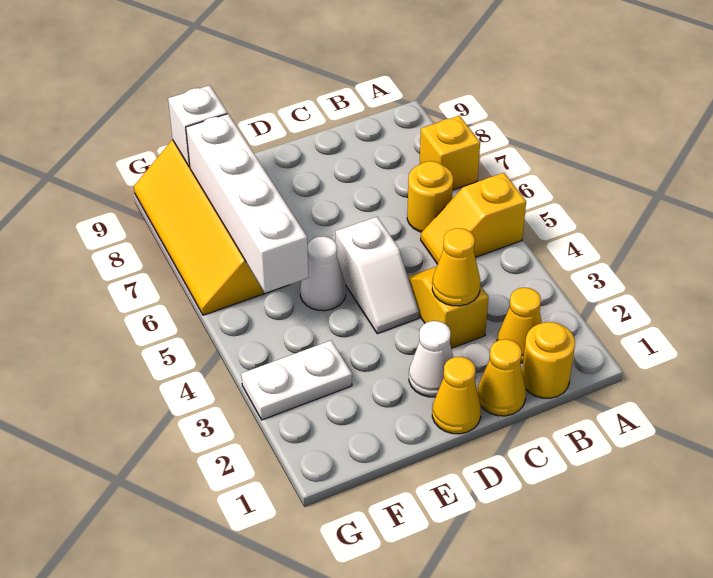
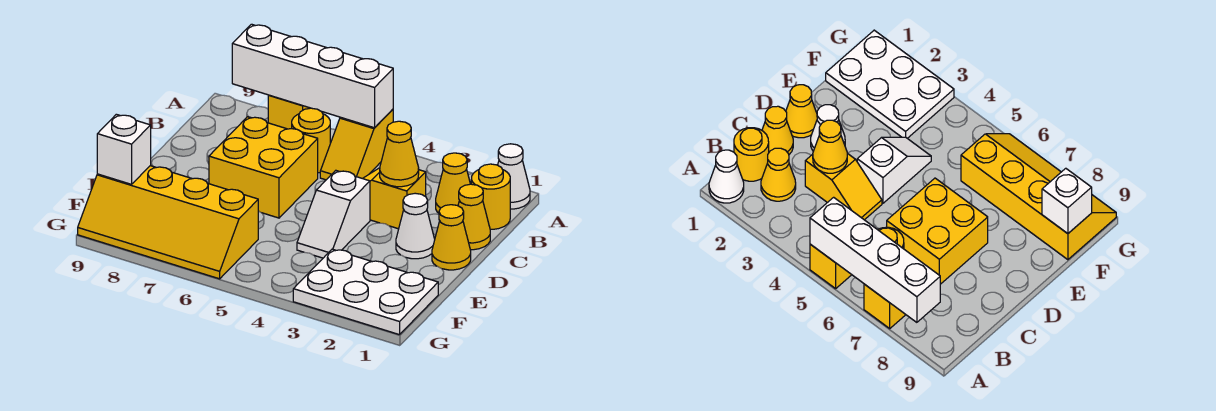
none -> yellow 2x2 brick [209,117,318,218]
white 1x2 slope [336,217,419,334] -> white 1x2 slope turned to [297,171,370,258]
white 1x1 cone [300,236,346,311] -> white 1x1 cone moved to [498,144,530,209]
white 1x2 plate [241,341,352,420] -> white 2x3 plate [293,249,438,335]
white 1x4 brick [186,114,309,293] -> white 1x4 brick moved to [232,24,393,128]

